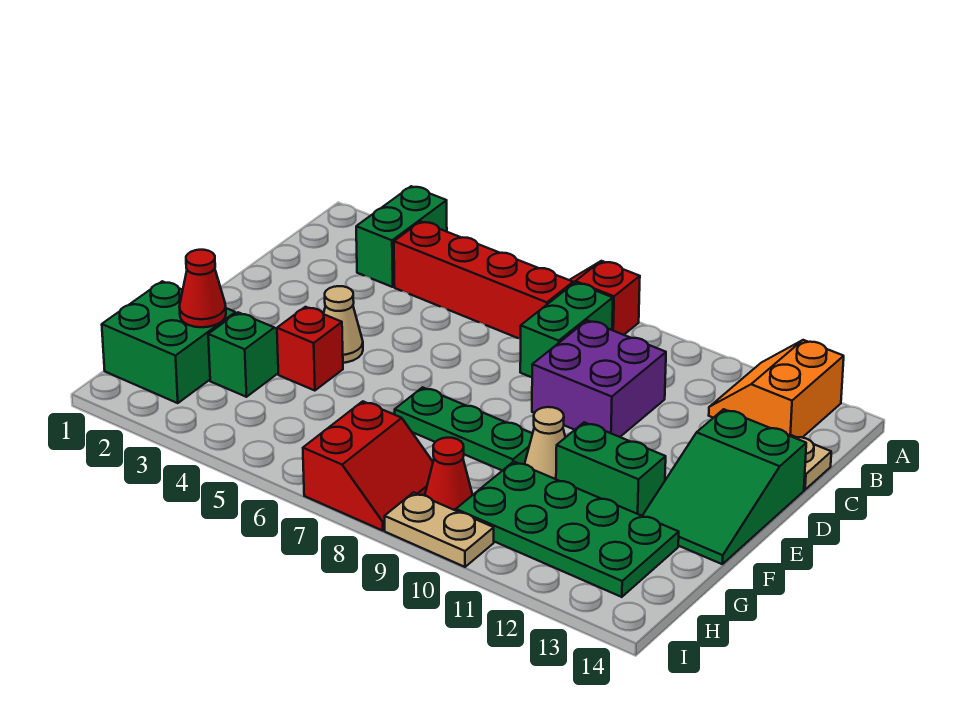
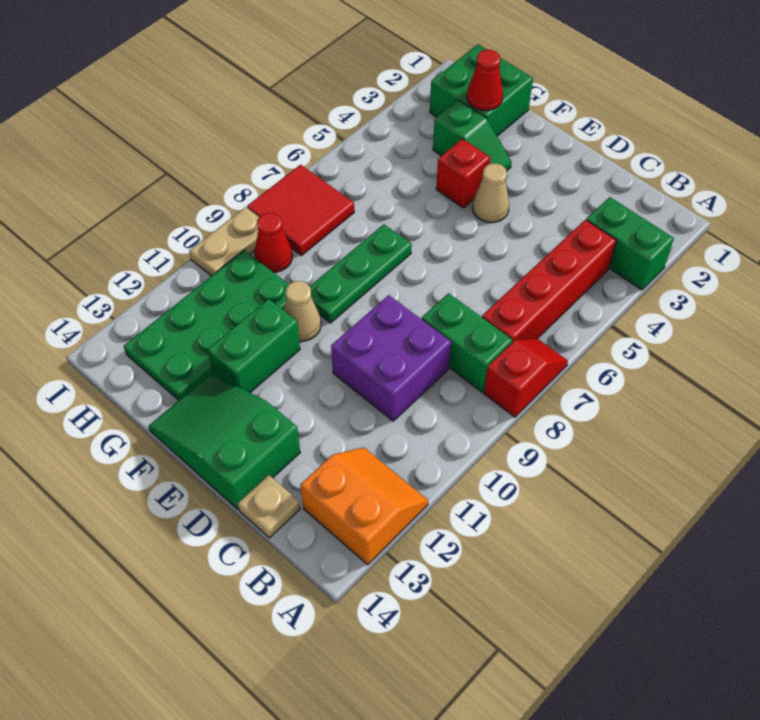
red 2x2 slope [303,401,433,530] -> red 2x2 tile [247,165,354,255]

